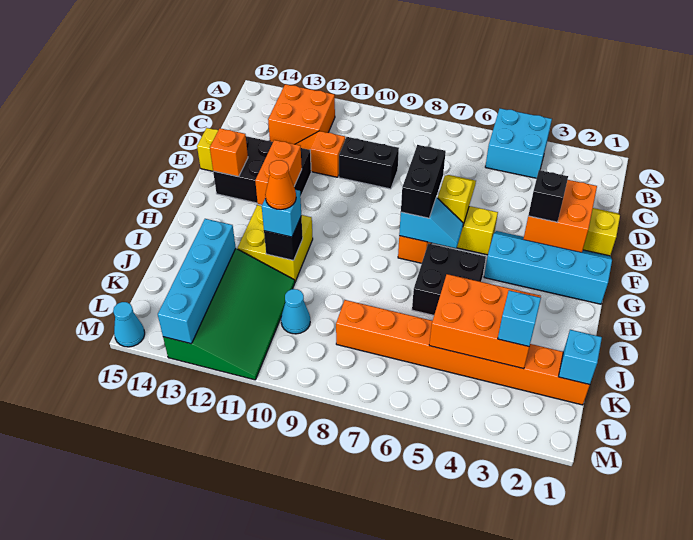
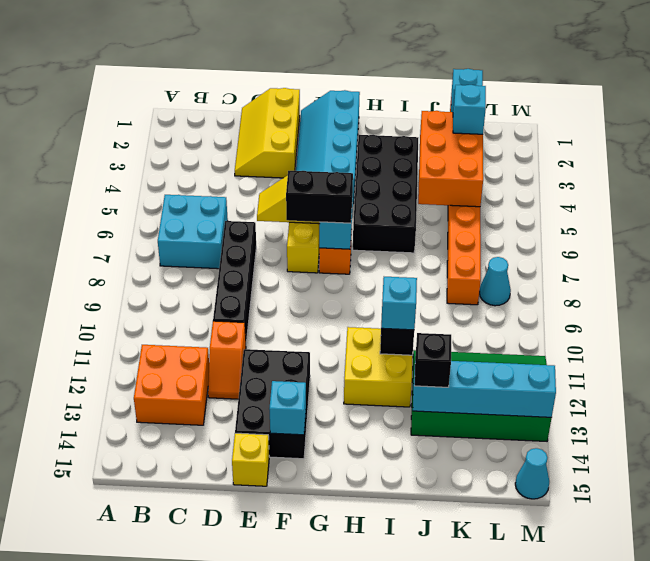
cyan 2x2 brick [485,108,552,178] -> cyan 2x2 brick moved to [158,195,228,269]
black 1x2 brick [339,137,399,189] -> black 1x4 brick [213,221,256,342]
orange 2x2 brick [524,180,597,252] -> none
black 1x1 brick [528,170,568,222] -> black 1x1 brick moved to [415,333,451,387]
orange 1x2 brick [255,140,302,205] -> none
orange 1x1 brick [210,128,248,177] -> cyan 1x1 brick [269,381,306,435]
black 2x2 brick [412,244,486,315] -> black 2x4 brick [353,135,418,253]
orange 1x1 cone [265,160,296,210] -> none
cyan 1x1 cone [281,289,310,334] -> cyan 1x1 cone moved to [479,257,511,306]

